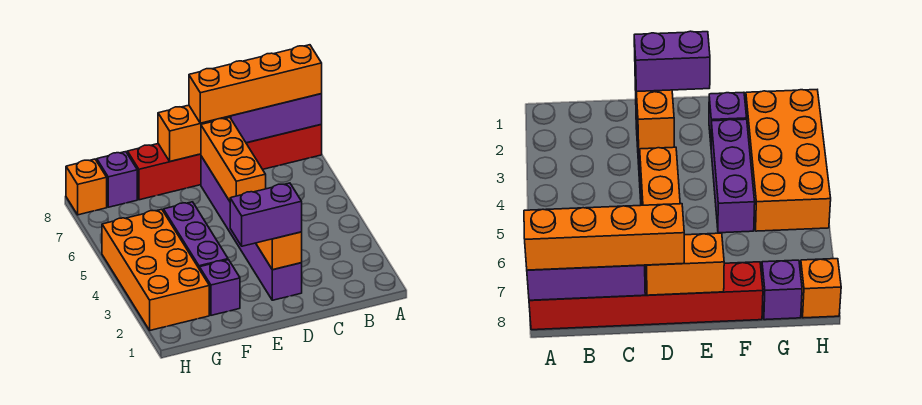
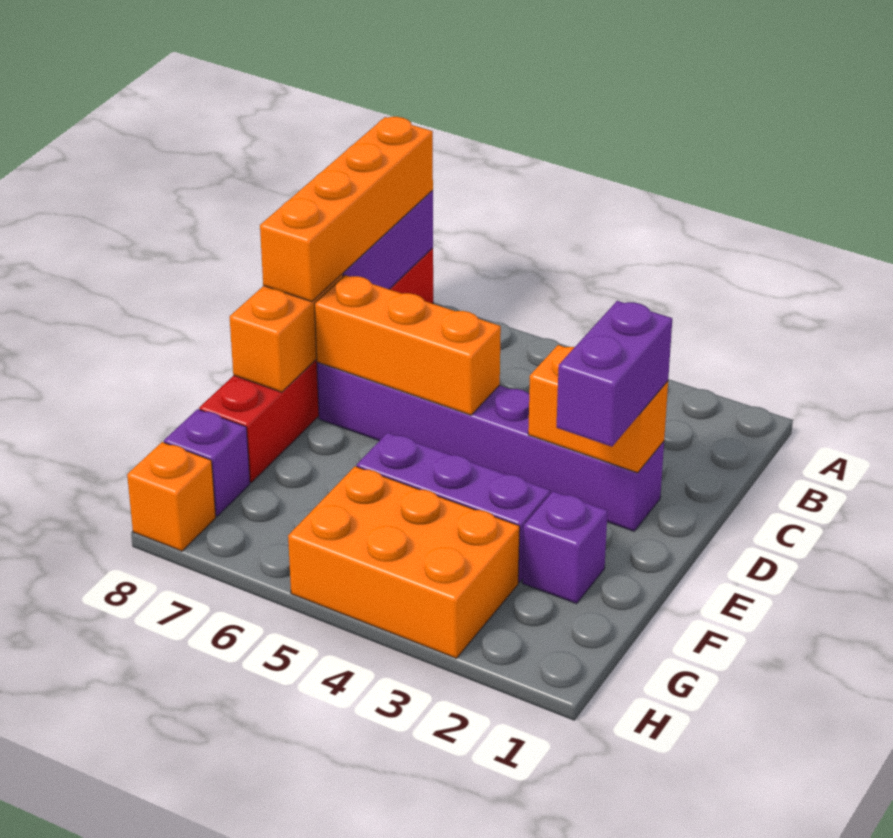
orange 2x4 brick [102,209,209,330] -> orange 2x3 brick [288,466,520,658]

